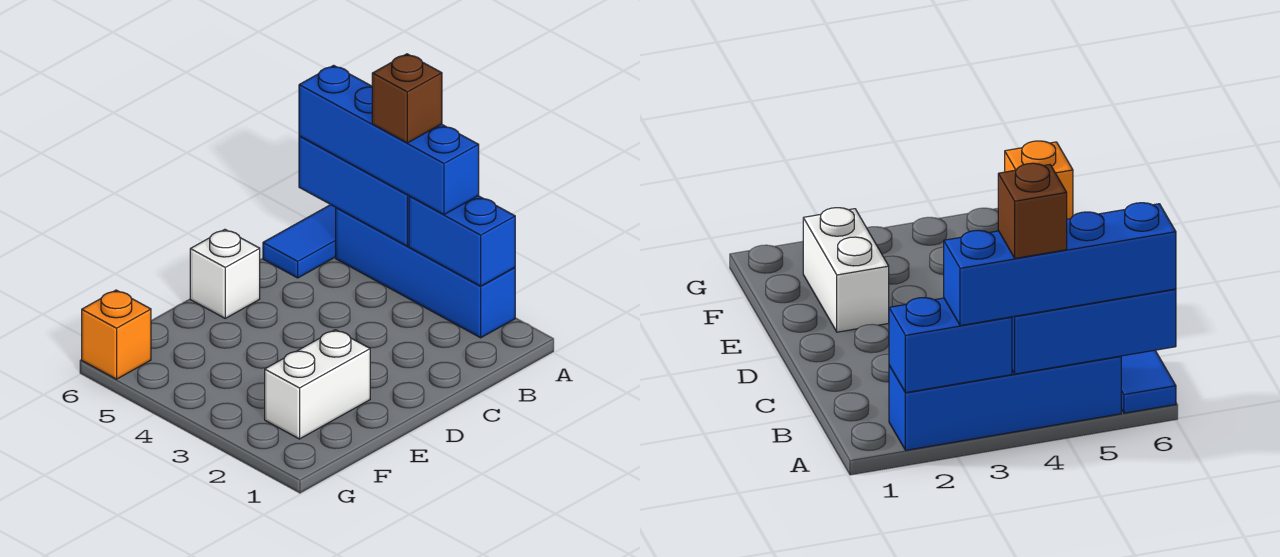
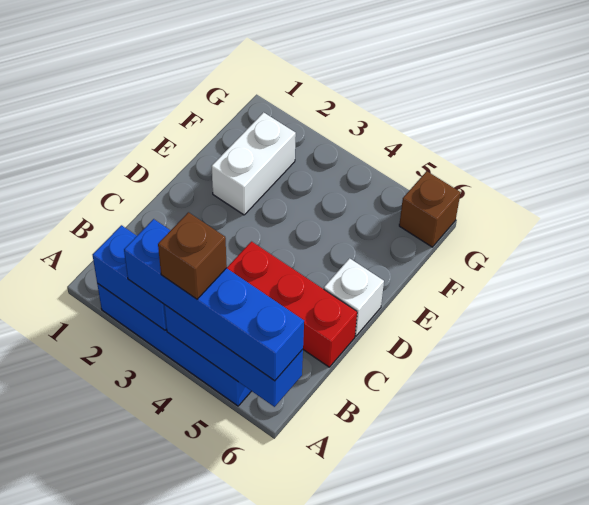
blue 1x2 tile [263,205,336,278] -> none
none -> red 1x3 brick [227,242,357,367]
orange 1x1 brick [82,290,151,379] -> brown 1x1 brick [399,171,461,247]

